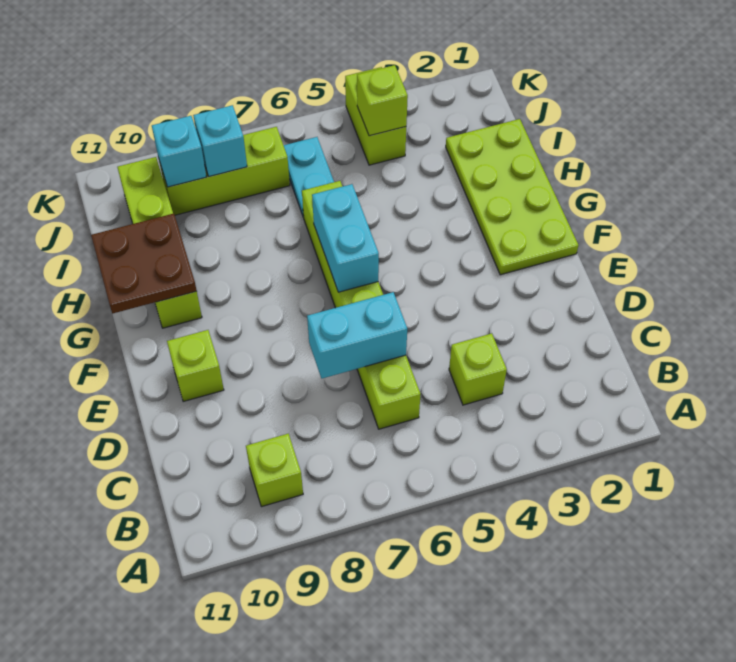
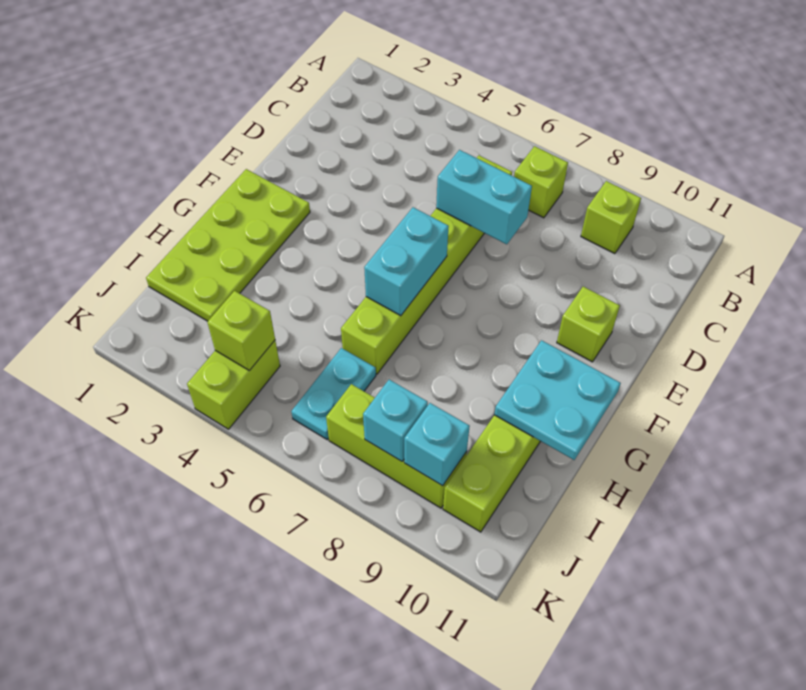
lime 1x1 brick [449,333,507,405] -> lime 1x1 brick moved to [514,146,568,218]
brown 2x2 plate [91,214,197,314] -> cyan 2x2 plate [494,340,621,460]

